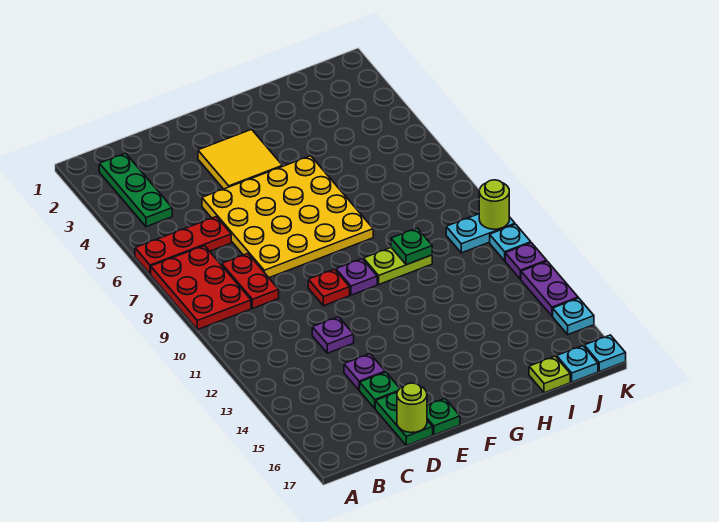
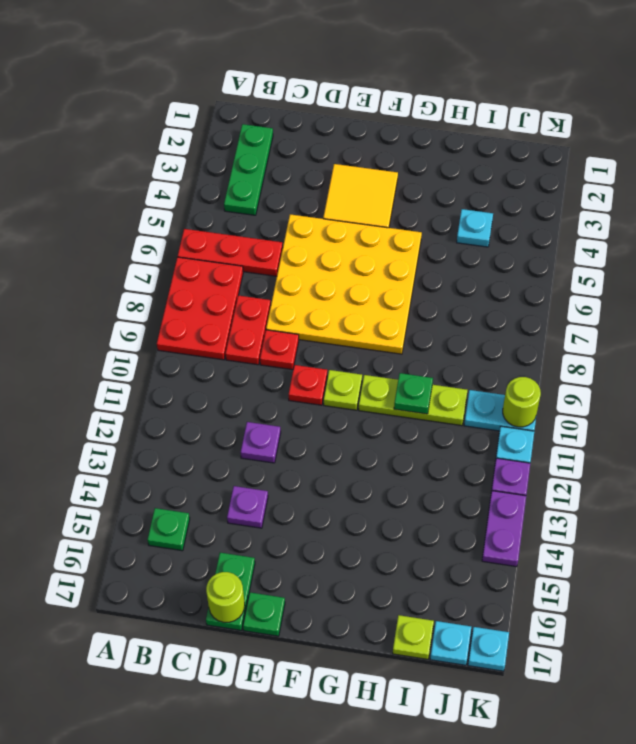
none -> red 1x1 plate [260,330,299,370]
green 1x1 plate [360,372,400,408] -> green 1x1 plate moved to [147,508,190,551]
purple 1x1 plate [336,259,377,295] -> lime 1x1 plate [324,370,362,410]
lime 1x2 plate [363,248,432,284] -> lime 1x3 plate [359,375,467,426]
cyan 1x1 plate [553,298,594,335] -> cyan 1x1 plate moved to [457,209,493,247]

